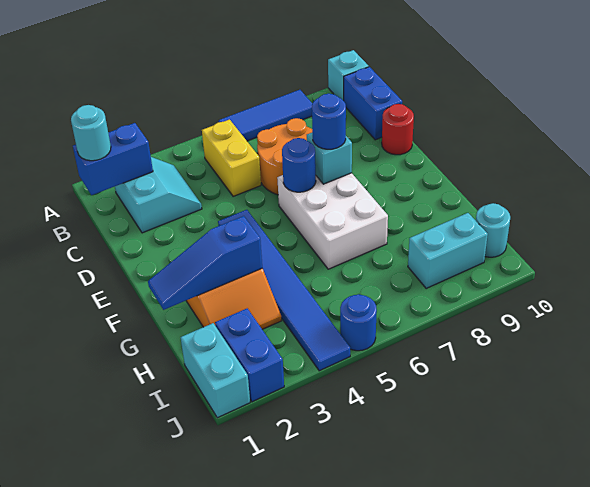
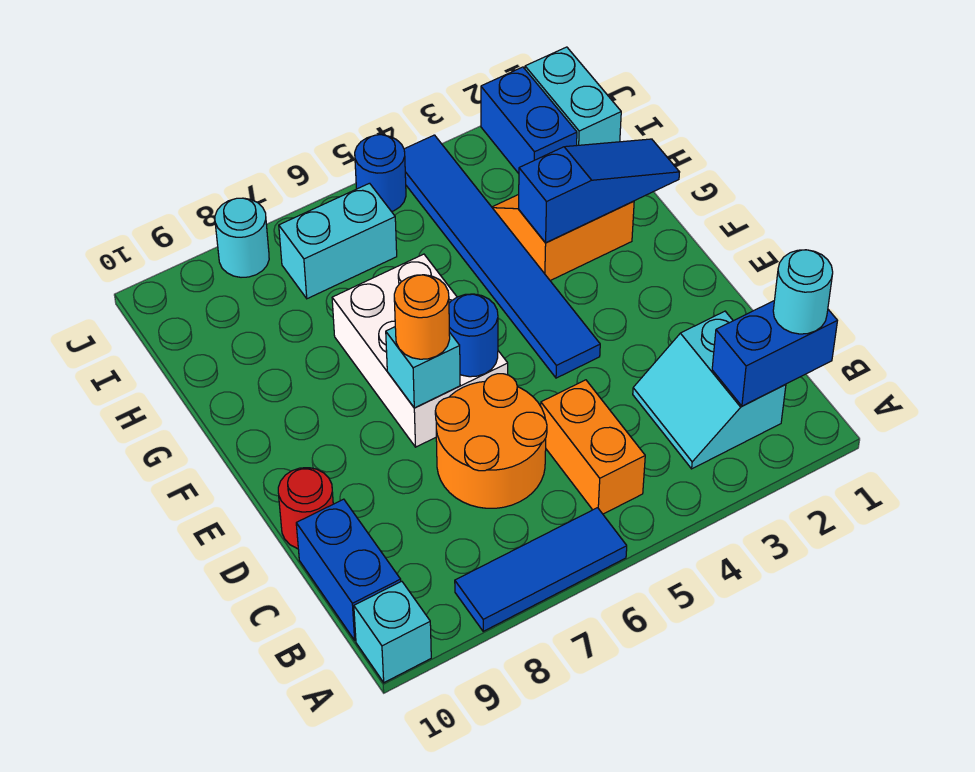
yellow 1x2 brick [202,120,261,197] -> orange 1x2 brick [541,380,645,514]
blue 1x1 round brick [312,94,346,149] -> orange 1x1 round brick [394,275,450,359]
cyan 1x2 brick [408,213,488,288] -> cyan 1x2 brick moved to [279,183,397,299]
cyan 1x1 round brick [476,203,510,257] -> cyan 1x1 round brick moved to [215,198,269,277]

